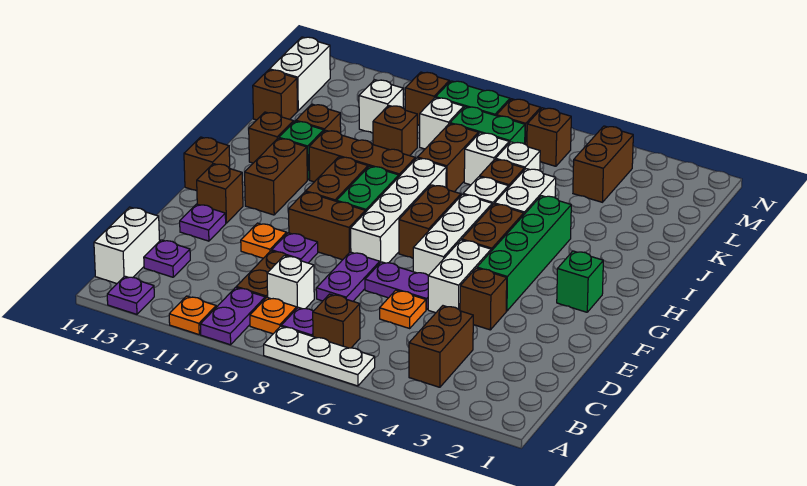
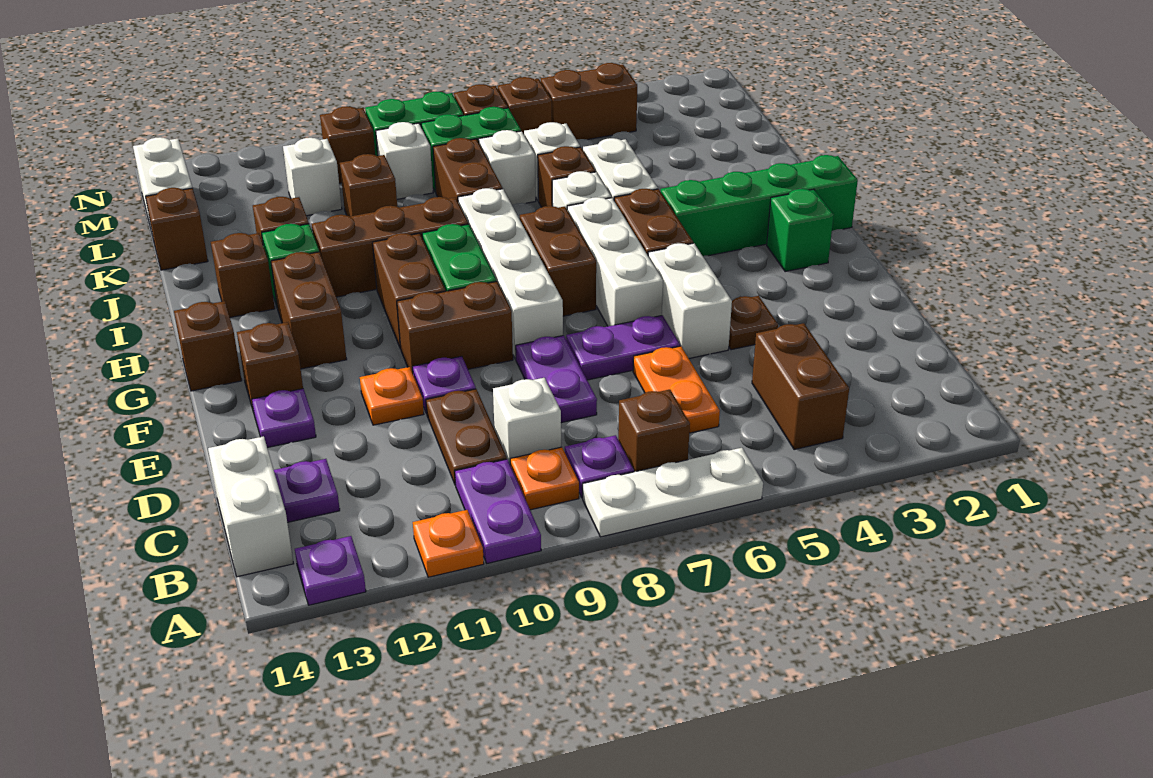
orange 1x1 plate [380,290,426,328] -> orange 1x2 plate [633,346,720,433]
brown 1x1 brick [460,268,507,330] -> brown 1x1 plate [729,296,778,350]
green 1x4 brick [477,196,571,311] -> green 1x4 brick turned to [661,155,858,256]
brown 1x2 brick [573,126,633,202] -> brown 1x2 brick turned to [541,63,637,140]

